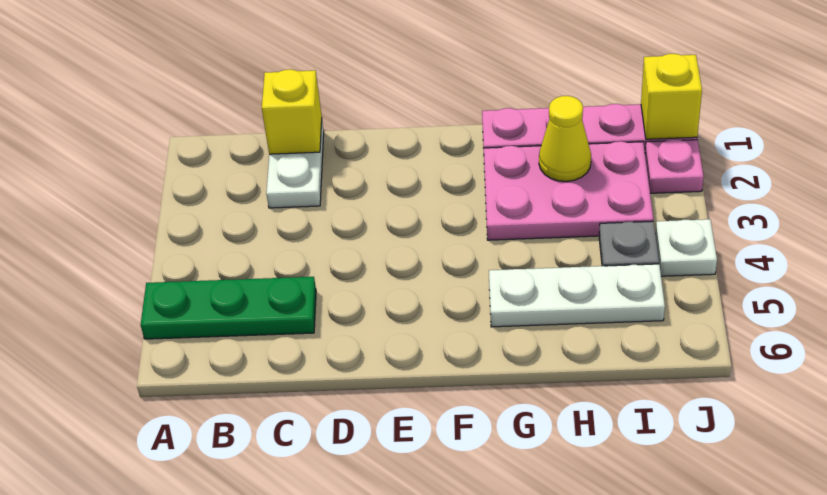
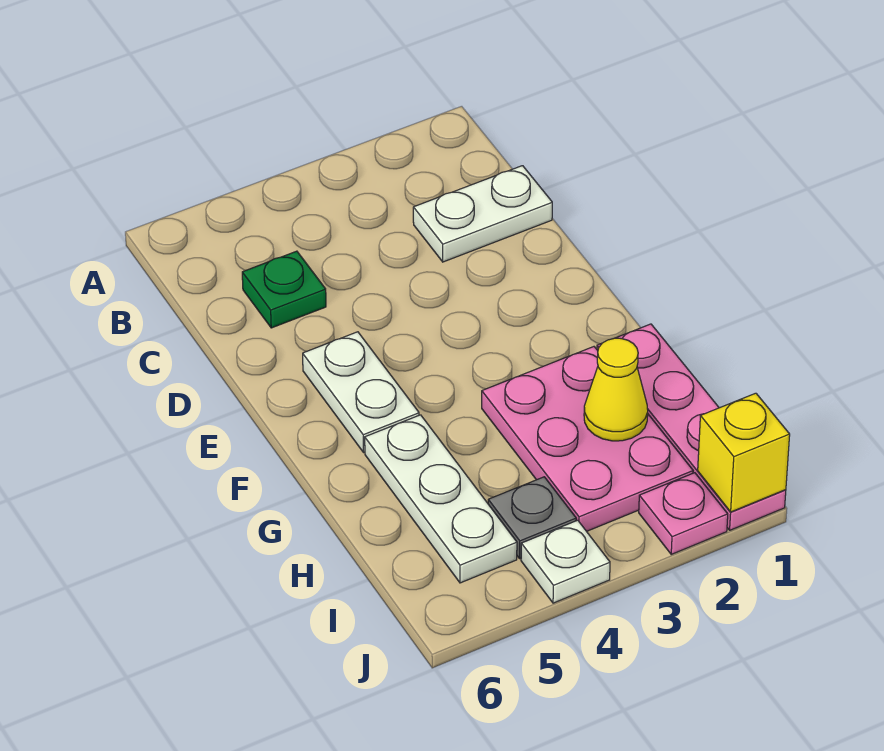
green 1x3 plate [141,277,316,339] -> green 1x1 plate [242,251,326,328]
yellow 1x1 brick [262,69,322,154] -> none
none -> white 1x2 plate [303,332,419,453]

